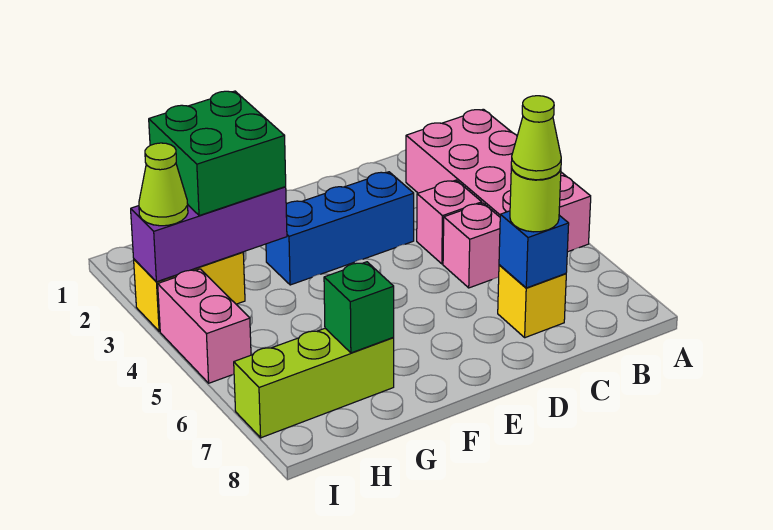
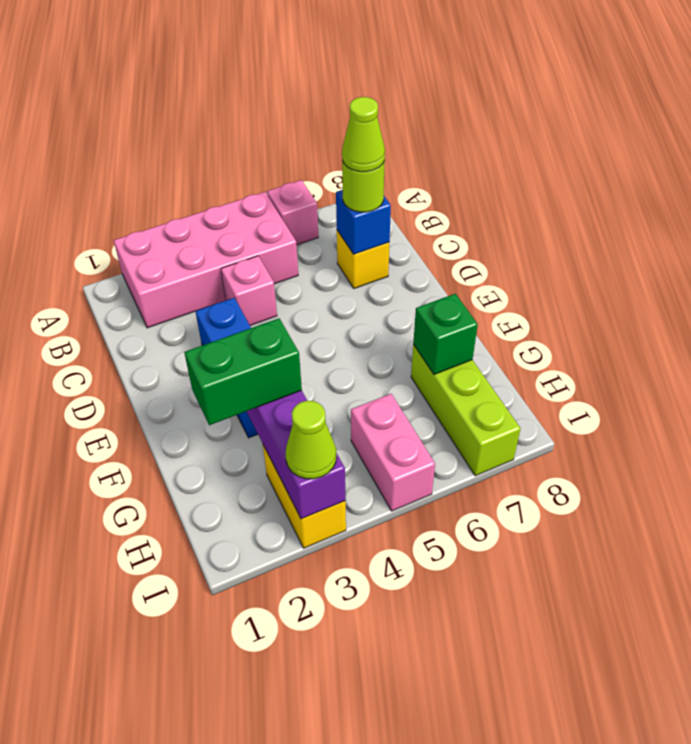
pink 1x1 brick [443,203,500,288] -> pink 1x1 brick moved to [267,180,318,245]
green 2x2 brick [149,91,286,216] -> green 1x2 brick [184,318,302,425]
pink 1x2 brick [158,269,251,383] -> pink 1x2 brick turned to [351,394,435,511]

